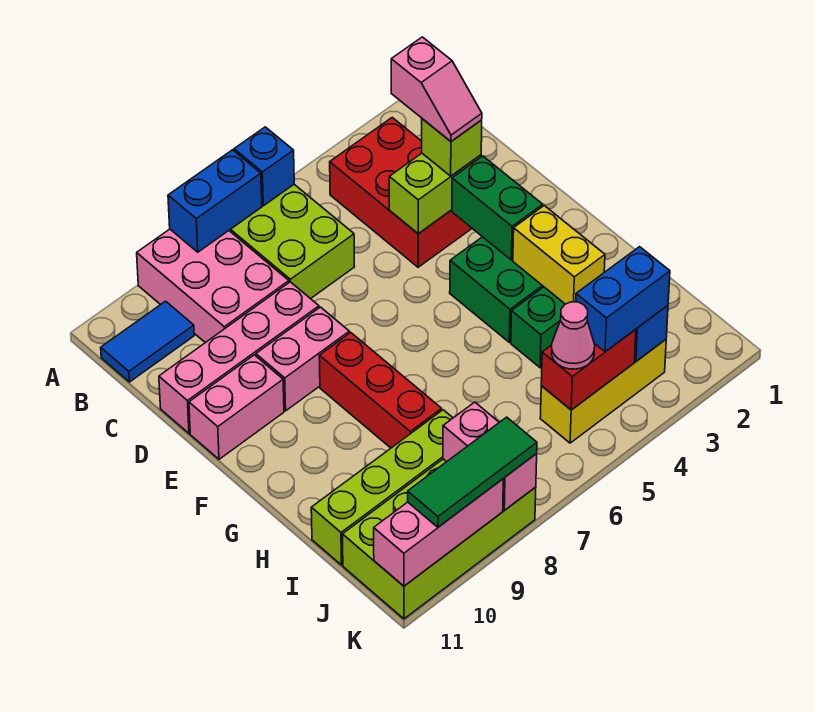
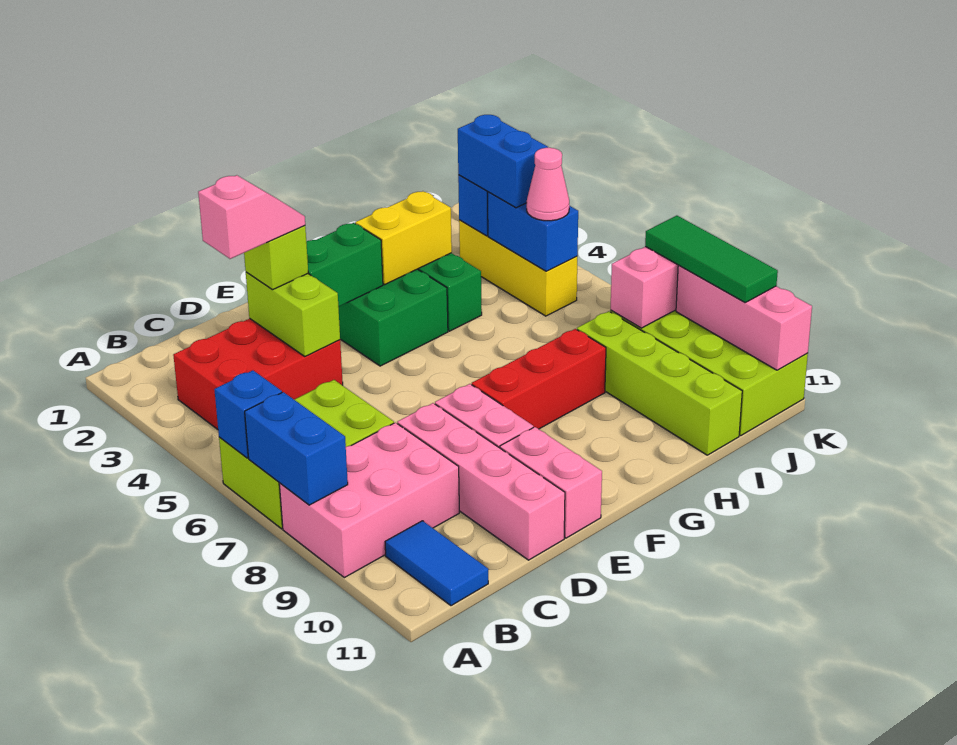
red 1x2 brick [541,329,636,410] -> blue 1x2 brick [488,192,578,271]

